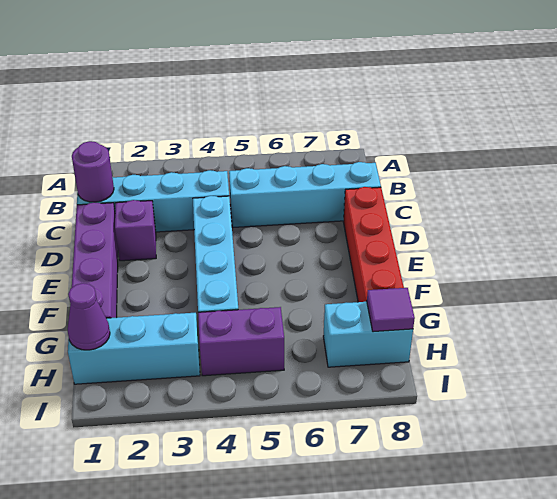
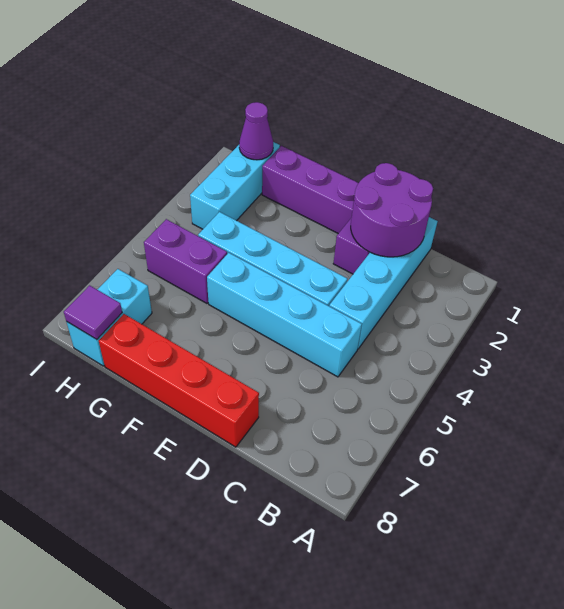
purple 1x1 round brick [72,141,114,202] -> purple 2x2 round brick [351,163,433,257]
cyan 1x4 brick [229,162,381,227] -> cyan 1x4 brick turned to [207,253,362,377]
purple 1x2 brick [198,307,284,376] -> purple 1x2 brick turned to [144,219,227,303]

